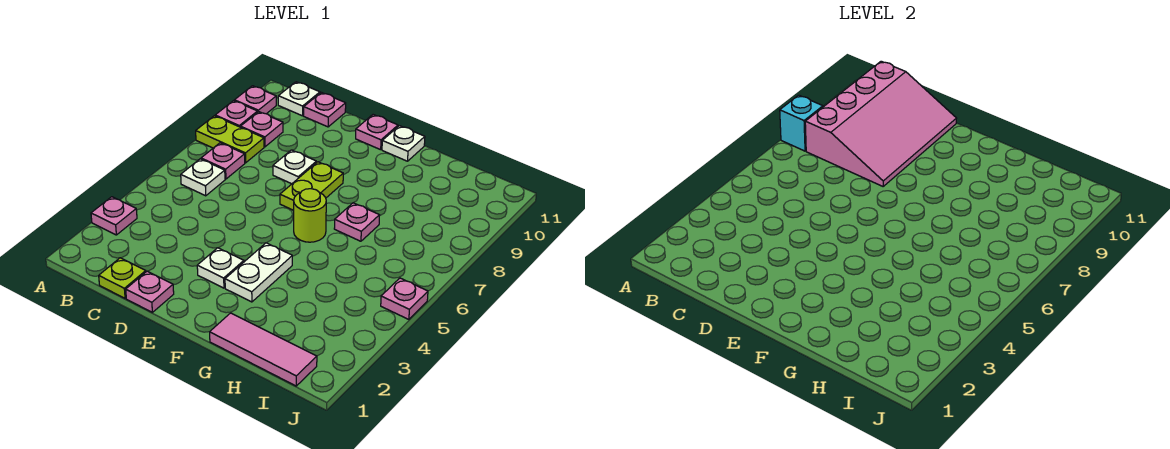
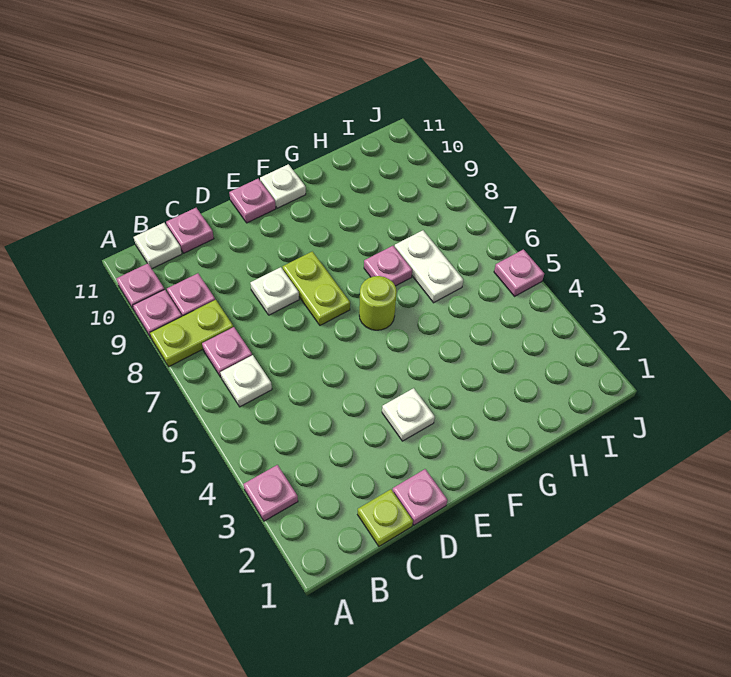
cyan 1x1 brick [780,95,823,151] -> none
pink 3x4 slope [805,61,957,186] -> none
white 1x2 plate [225,243,292,302] -> white 1x2 plate moved to [395,230,463,303]
pink 1x3 tile [210,313,317,386] -> none

